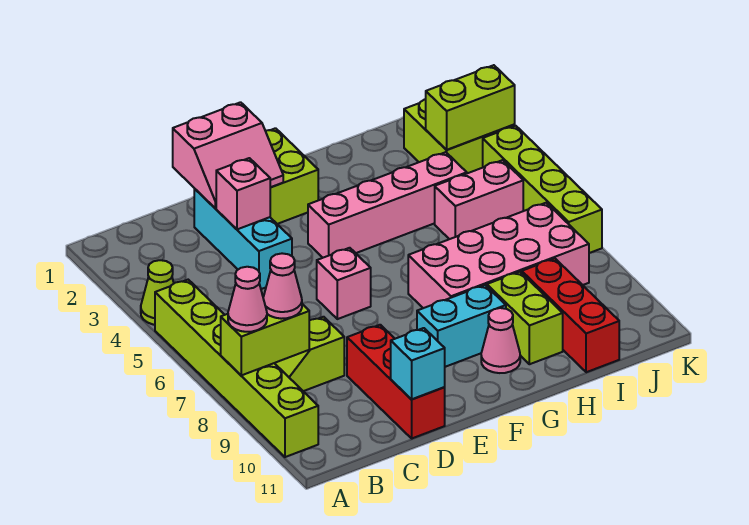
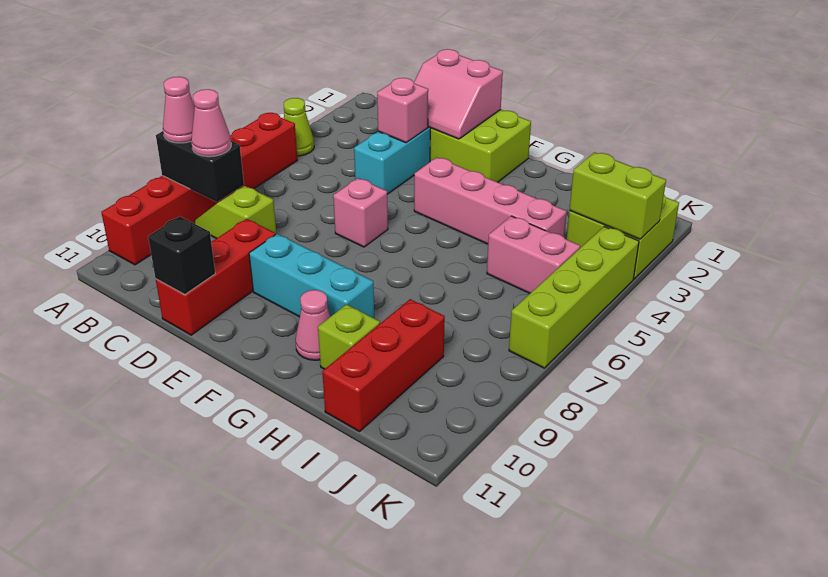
lime 1x6 brick [155,280,318,457] -> red 1x6 brick [101,113,297,265]
lime 1x2 brick [221,304,309,375] -> black 1x2 brick [156,131,244,202]
cyan 1x1 brick [391,328,445,399] -> black 1x1 brick [148,216,215,295]
cyan 1x2 brick [417,285,506,367] -> cyan 1x3 brick [249,234,374,318]
pink 2x4 brick [408,203,589,308] -> none
lime 1x2 brick [487,272,563,364] -> lime 1x1 brick [318,304,380,369]

